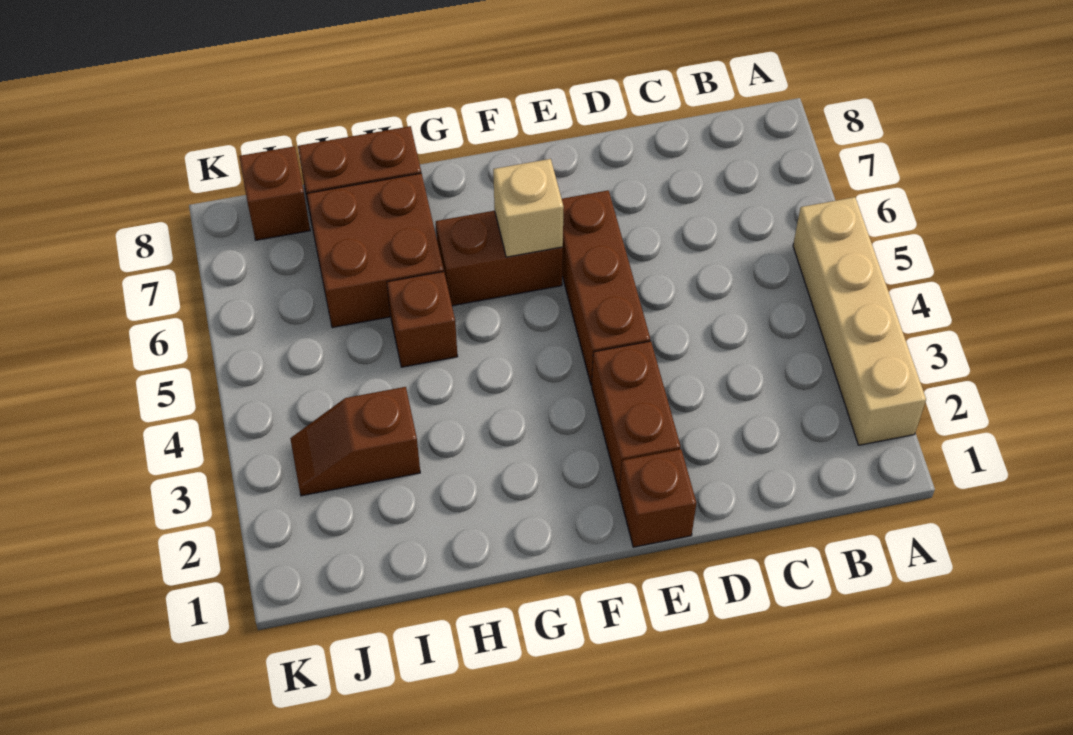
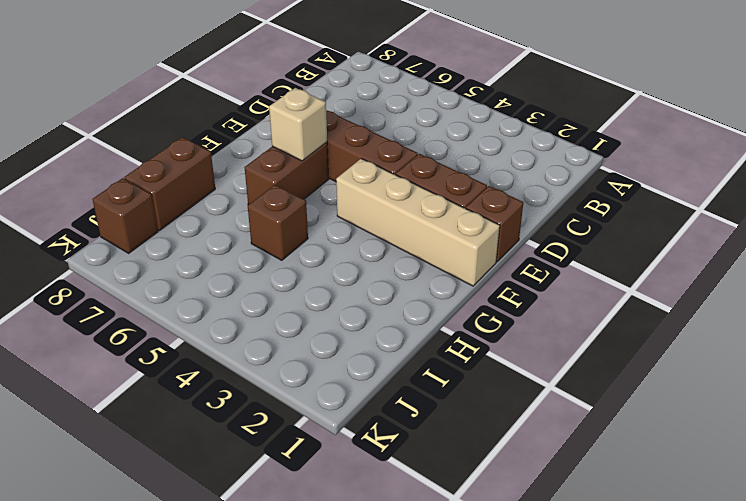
tan 1x4 brick [793,197,926,445] -> tan 1x4 brick moved to [336,159,500,286]
brown 2x2 brick [307,173,444,328] -> none
brown 1x2 slope [290,387,420,496] -> none

